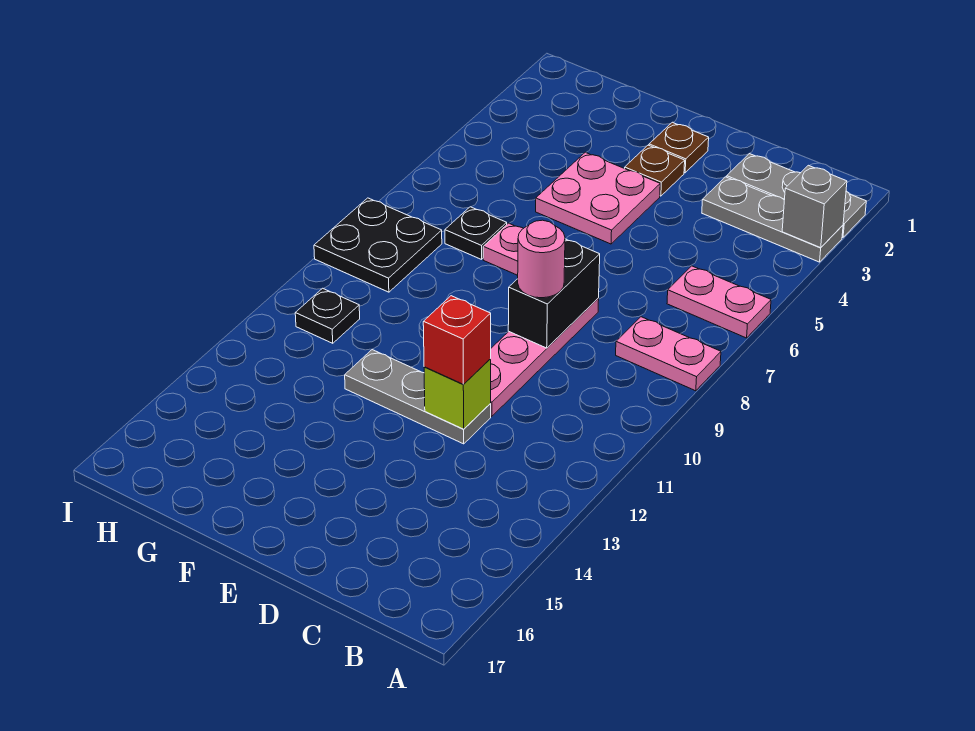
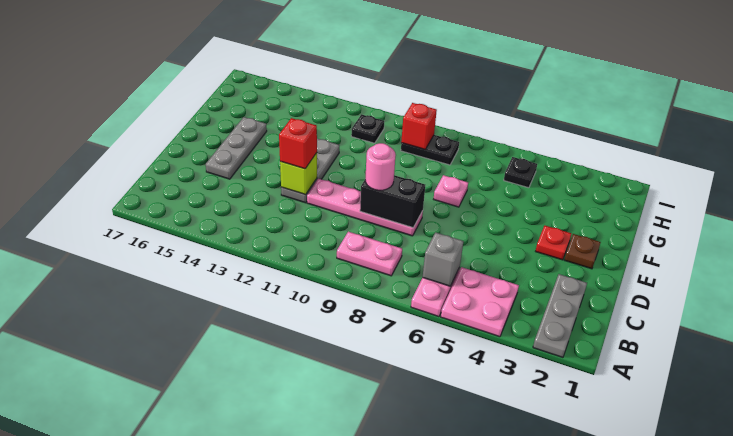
grey 1x3 plate [702,177,843,262] -> grey 1x3 plate moved to [206,117,267,179]
grey 1x1 brick [782,165,847,248] -> grey 1x1 brick moved to [423,232,464,286]
pink 1x2 plate [616,317,721,391] -> pink 1x2 plate turned to [337,232,402,276]
brown 1x1 plate [625,145,685,196] -> red 1x1 plate [536,226,571,260]
pink 2x2 plate [536,152,660,244] -> pink 2x2 plate moved to [441,267,519,337]
black 1x1 plate [445,207,507,259] -> black 1x1 plate moved to [504,157,537,188]
black 2x2 plate [314,198,442,292] -> black 1x2 plate [401,135,459,165]
none -> red 1x1 brick [401,103,437,150]

